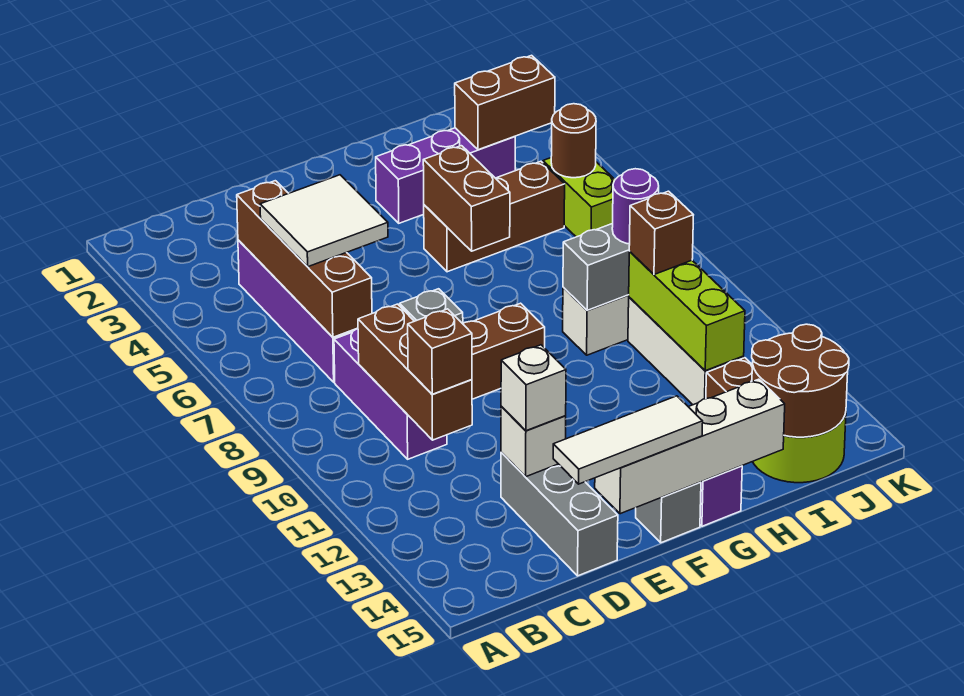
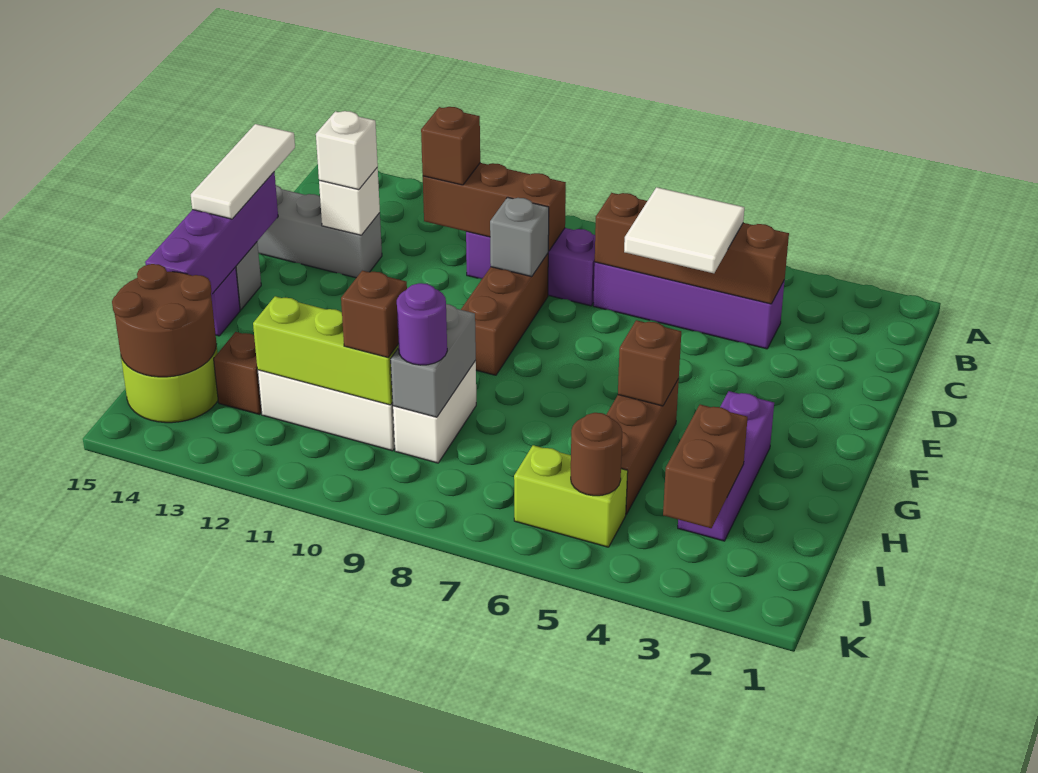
white 1x4 brick [595,379,785,514] -> purple 1x4 brick [145,172,278,295]
brown 1x2 brick [423,146,510,251] -> brown 1x1 brick [618,320,681,406]

